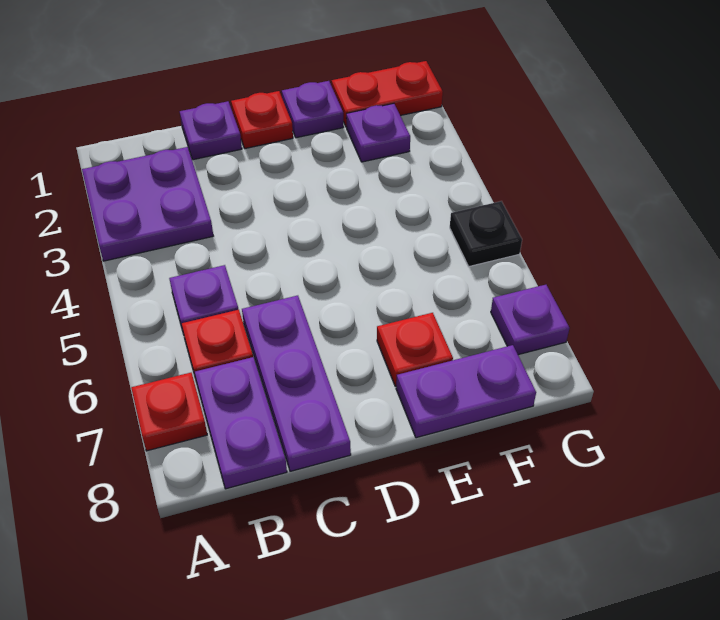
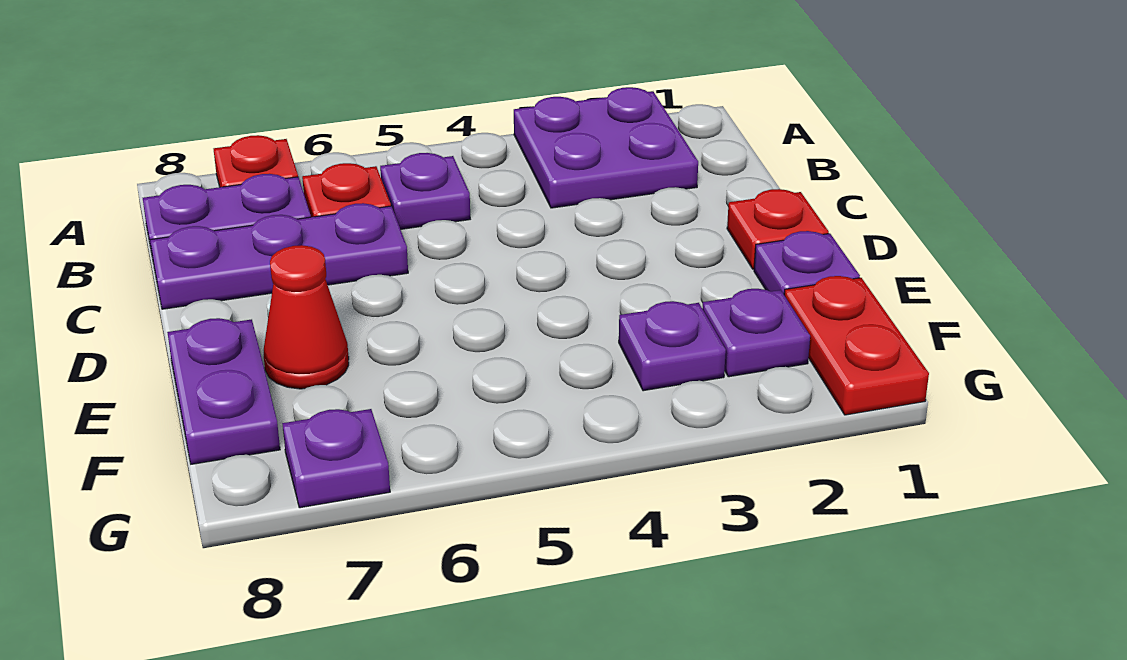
purple 1x1 plate [180,101,242,160] -> purple 1x1 plate moved to [619,301,726,391]
red 1x1 plate [377,313,453,386] -> red 1x1 cone [264,245,349,389]
black 1x1 plate [450,201,522,266] -> none

